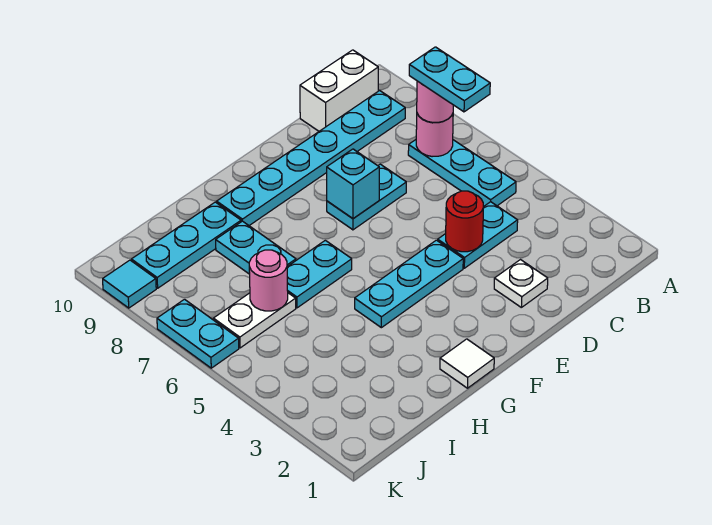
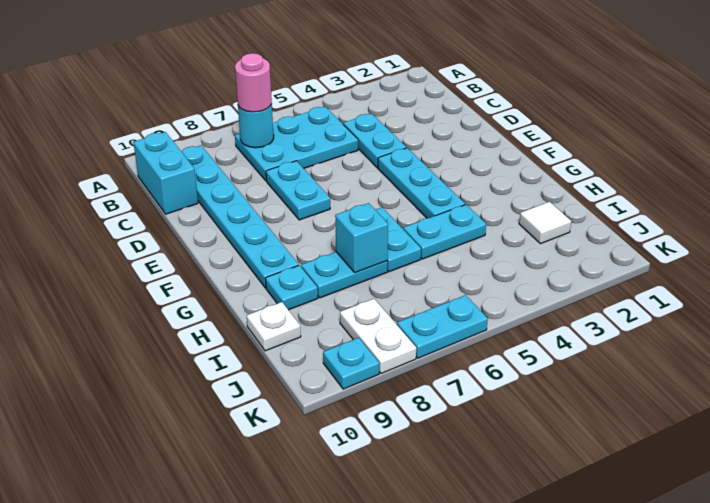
cyan 1x3 plate [408,140,516,206] -> cyan 2x3 plate [235,107,358,181]
cyan 1x2 plate [409,47,490,112] -> cyan 1x2 plate moved to [403,205,486,259]
pink 1x1 round brick [416,114,453,157] -> cyan 1x1 round brick [238,104,274,148]
white 1x2 brick [300,50,378,131] -> cyan 1x2 brick [133,132,198,214]
white 1x1 plate [494,260,548,307] -> white 1x1 plate moved to [247,302,301,351]
red 1x1 round brick [446,191,484,252] -> none
cyan 1x1 brick [327,149,379,219] -> cyan 1x1 brick moved to [335,203,388,272]
white 1x1 tile [440,339,494,388] -> white 1x1 tile moved to [519,202,571,244]
cyan 1x3 plate [131,202,241,288] -> cyan 1x1 plate [265,265,318,310]
white 1x2 plate [213,293,296,348] -> white 1x2 plate moved to [340,299,416,373]
pink 1x1 round brick [249,250,288,311] -> none
cyan 1x1 tile [103,260,156,308] -> cyan 1x1 plate [323,338,379,389]

